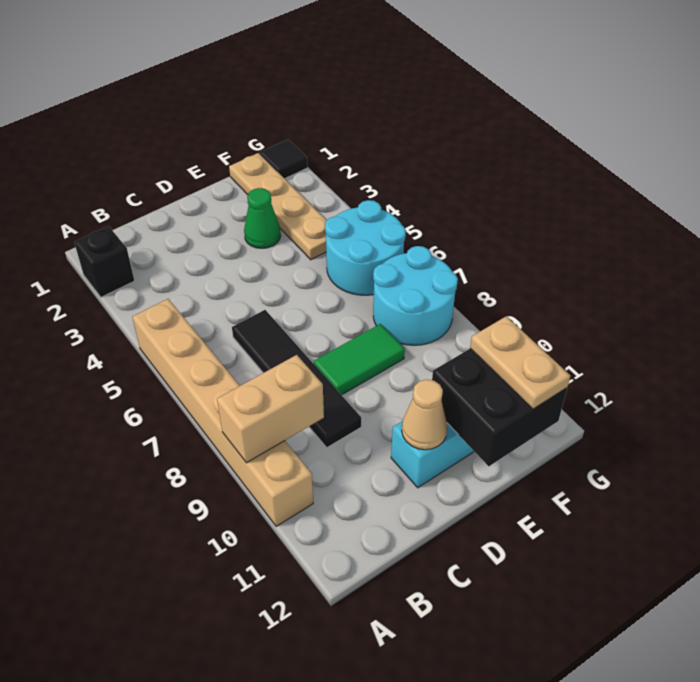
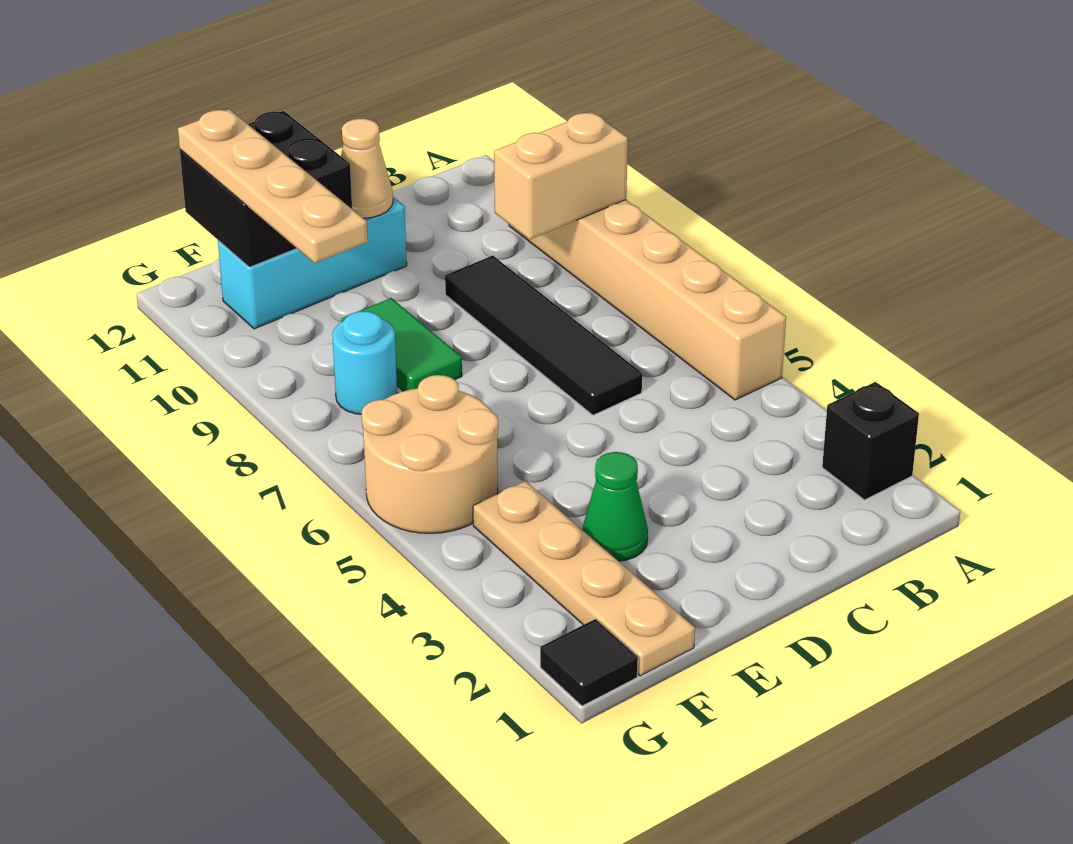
green 1x2 tile [314,324,405,395] -> green 1x2 tile turned to [341,298,462,391]
cyan 2x2 round brick [325,200,406,295] -> tan 2x2 round brick [362,375,498,533]
cyan 2x2 round brick [373,246,458,345] -> cyan 1x1 round brick [332,311,397,414]
tan 1x2 plate [470,316,571,409] -> tan 1x4 plate [178,109,368,263]

